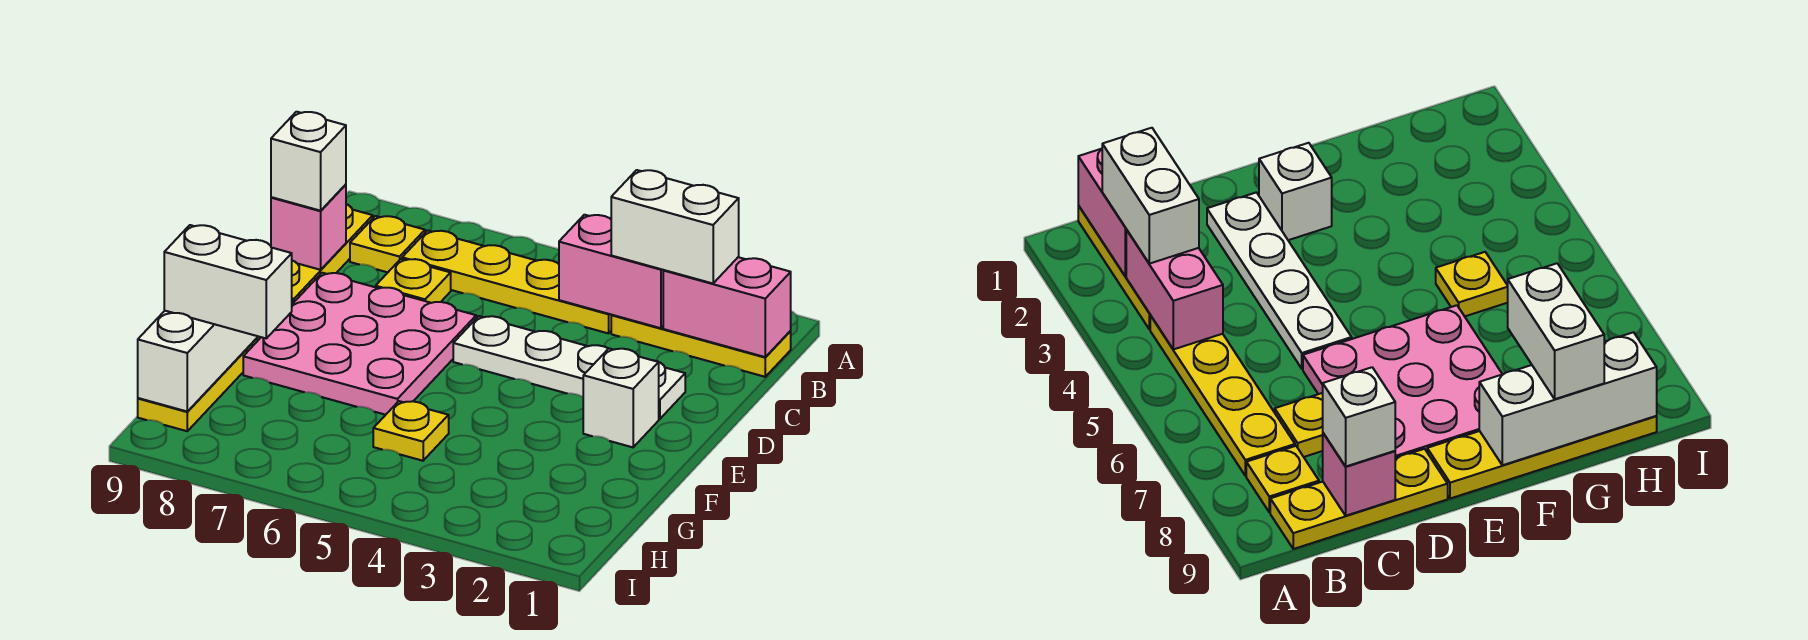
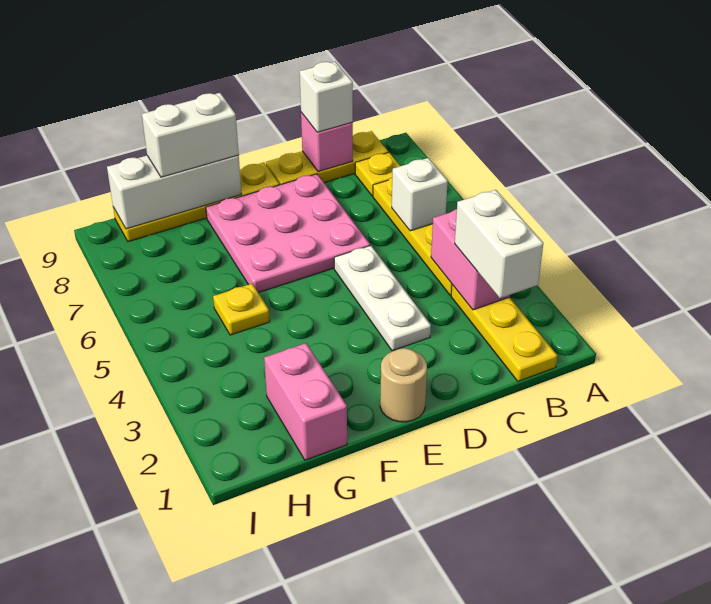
pink 1x2 brick [663,257,791,357] -> pink 1x2 brick moved to [264,343,347,460]
yellow 1x1 plate [376,259,451,303] -> none
white 1x4 plate [453,316,685,419] -> white 1x3 plate [334,246,431,351]
none -> tan 1x1 round brick [380,348,427,422]
white 1x1 brick [583,348,659,447] -> white 1x1 brick moved to [392,158,448,231]
white 1x2 brick [164,225,292,338] -> white 1x2 brick turned to [142,93,239,177]

